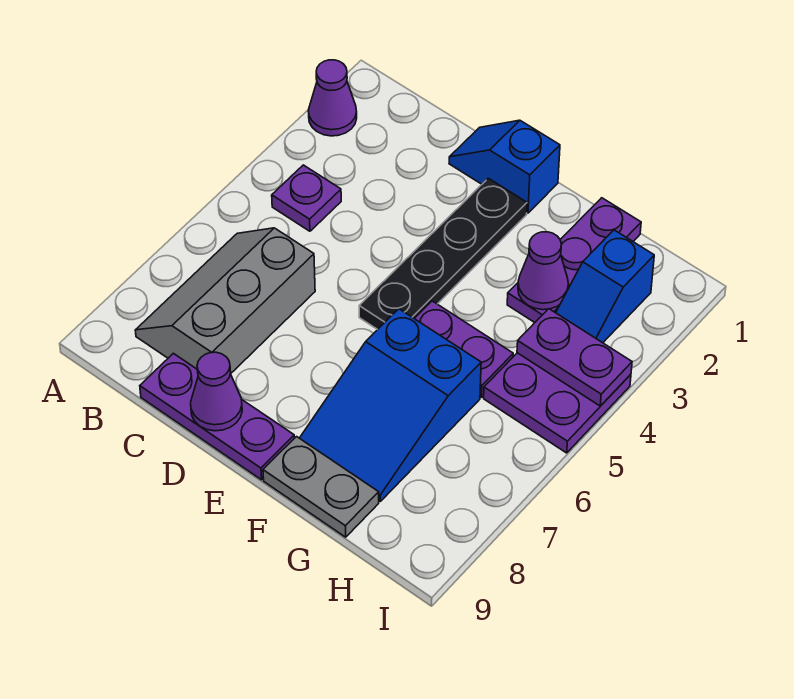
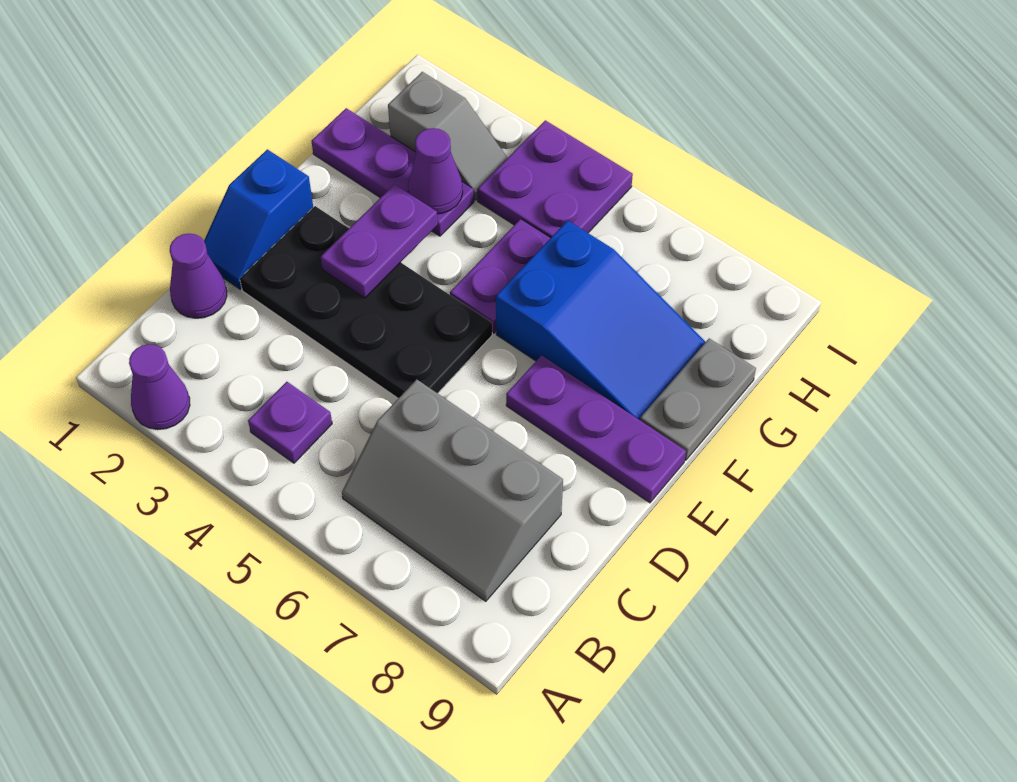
purple 1x3 plate [140,353,295,480] -> purple 1x3 plate turned to [506,356,686,503]
purple 1x1 cone [191,352,242,431] -> purple 1x1 cone moved to [170,233,227,318]
black 1x4 plate [359,178,527,330] -> black 2x4 plate [240,206,492,398]
blue 1x2 slope [556,230,654,343] -> grey 1x2 slope [388,72,507,200]
purple 1x2 plate [517,309,632,406] -> purple 1x2 plate moved to [321,184,438,298]

